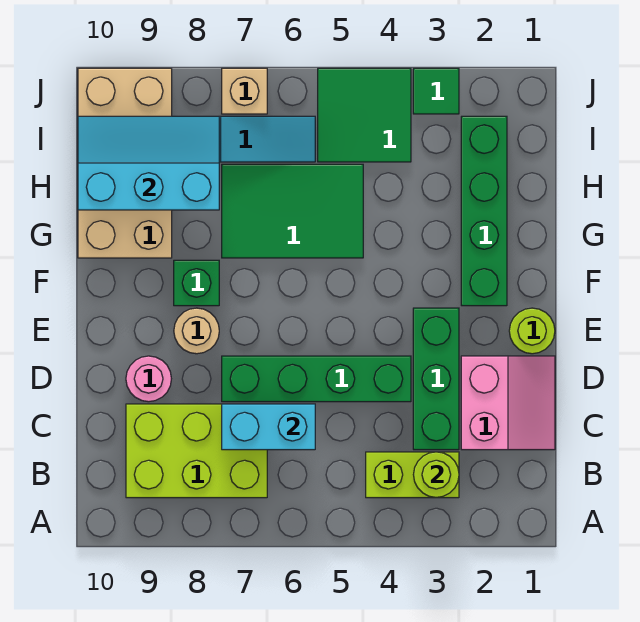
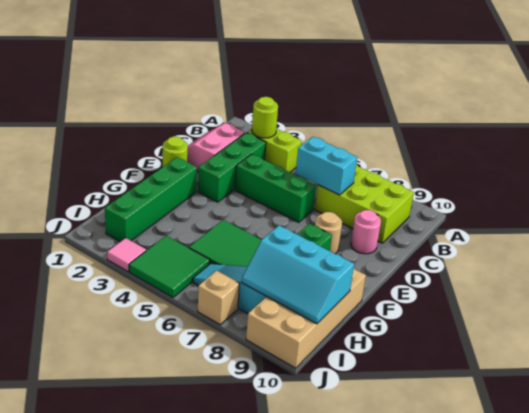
green 1x4 brick [222,356,411,402] -> green 1x3 brick [235,154,316,222]
green 1x1 tile [413,68,459,114] -> pink 1x1 tile [107,238,146,272]

